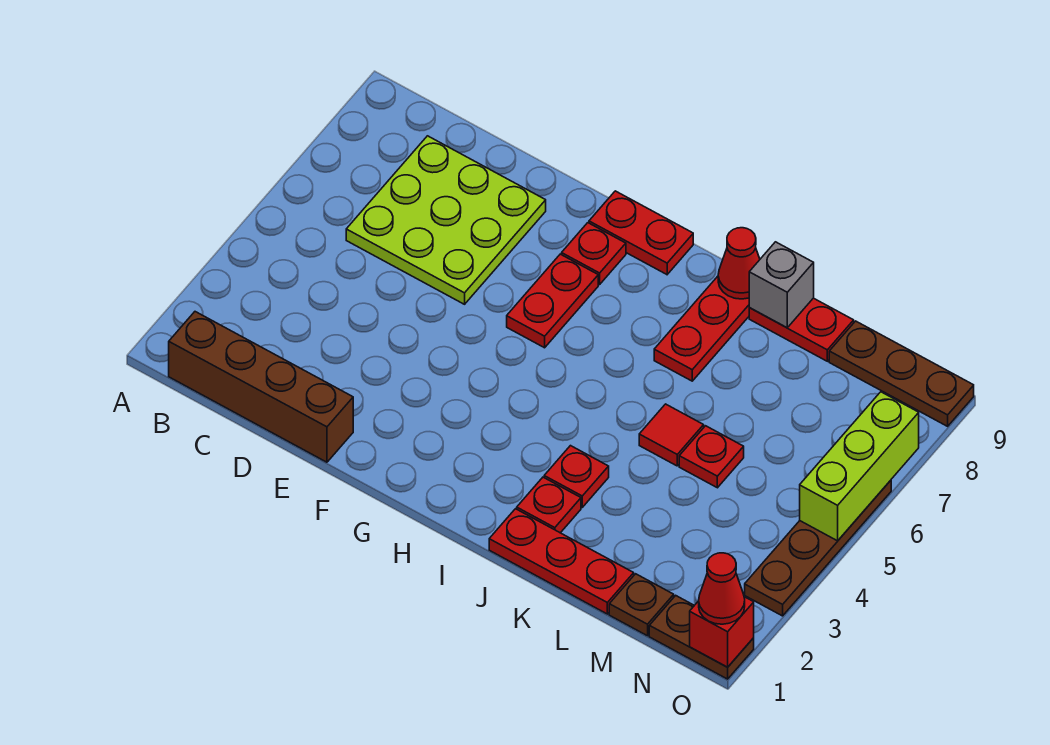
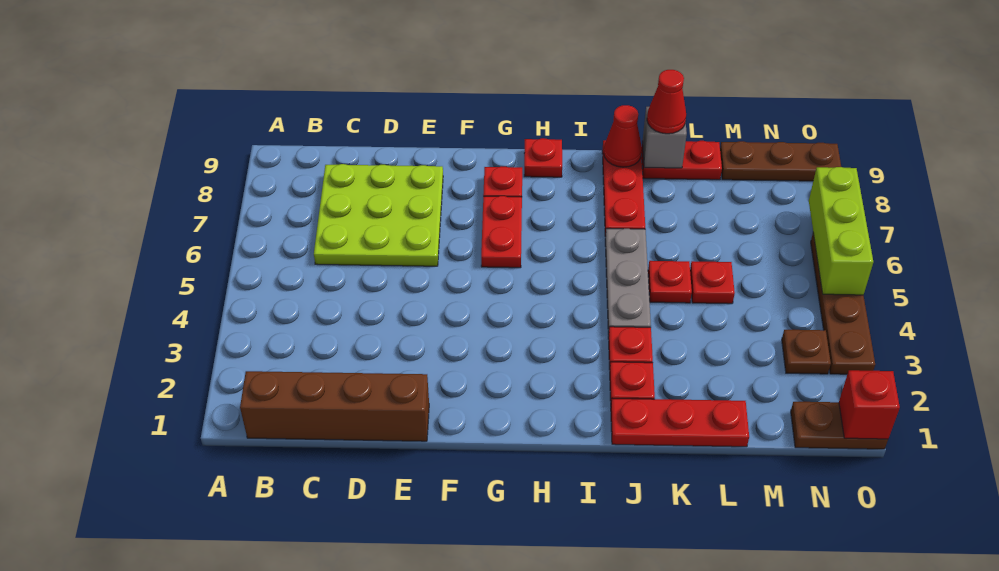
red 1x2 plate [589,191,693,274] -> red 1x1 plate [524,138,562,177]
none -> grey 1x3 plate [605,229,651,335]
red 1x1 tile [639,404,704,466] -> red 1x1 plate [648,261,692,303]
brown 1x1 plate [609,574,674,636] -> brown 1x1 plate moved to [782,330,831,374]
red 1x1 cone [699,553,745,624] -> red 1x1 cone moved to [647,70,686,134]

